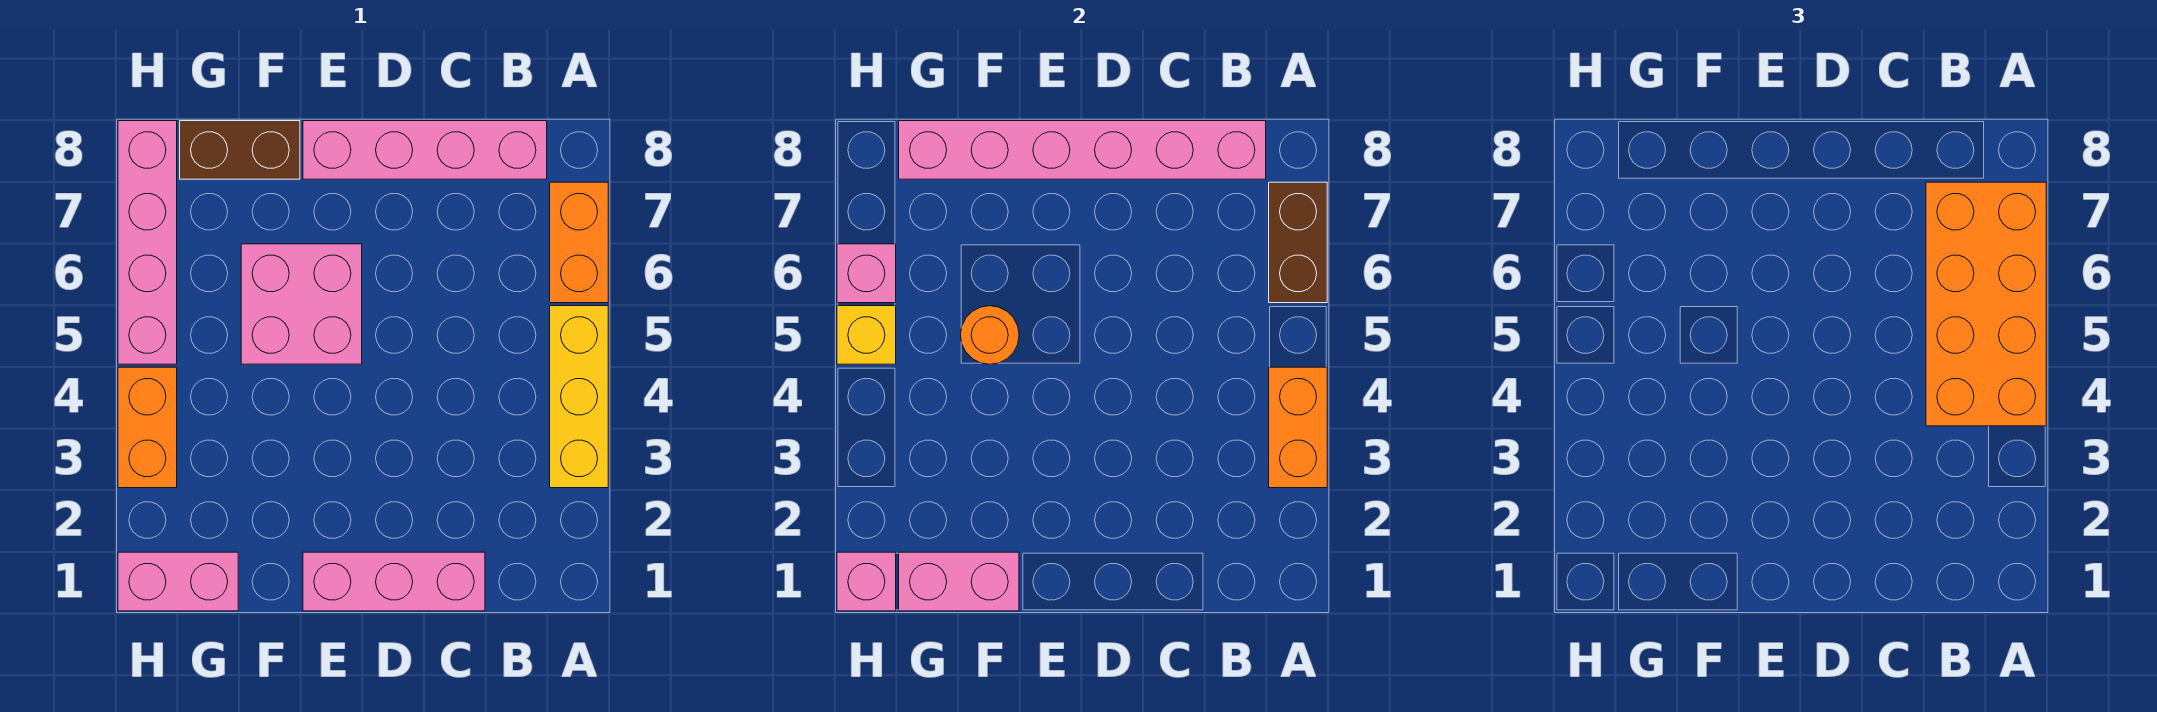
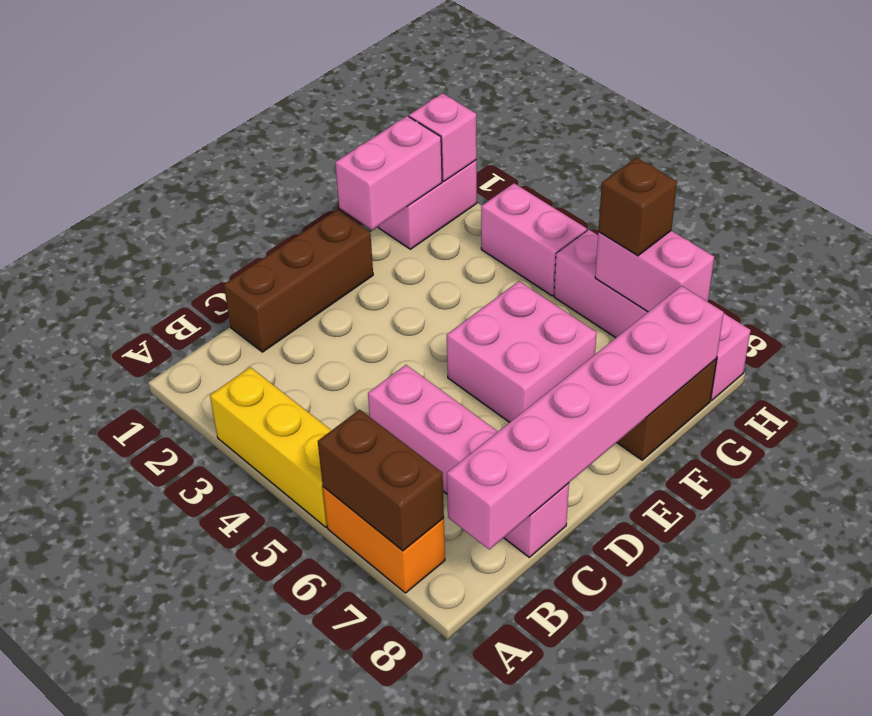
orange 1x2 brick [1269,367,1327,488] -> none
orange 2x4 brick [1926,182,2046,426] -> none
pink 1x4 brick [303,121,547,179] -> pink 1x4 brick turned to [368,365,569,557]
pink 1x3 brick [303,552,485,611] -> brown 1x3 brick [224,210,373,352]
orange 1x1 round brick [961,306,1019,364] -> none
orange 1x2 brick [118,367,177,488] -> pink 1x2 brick [481,183,587,296]
yellow 1x1 brick [837,306,896,364] -> none
pink 1x1 brick [837,244,896,303] -> pink 1x2 brick [595,231,714,312]
none -> brown 1x1 brick [598,158,677,256]

